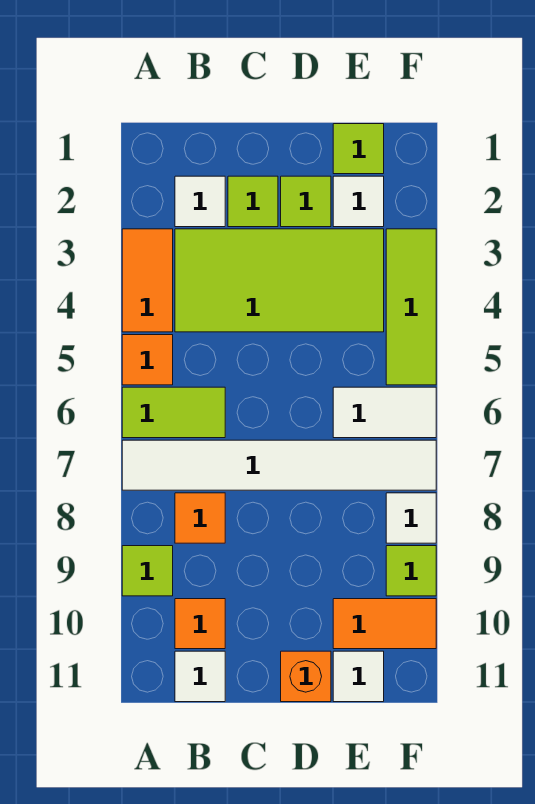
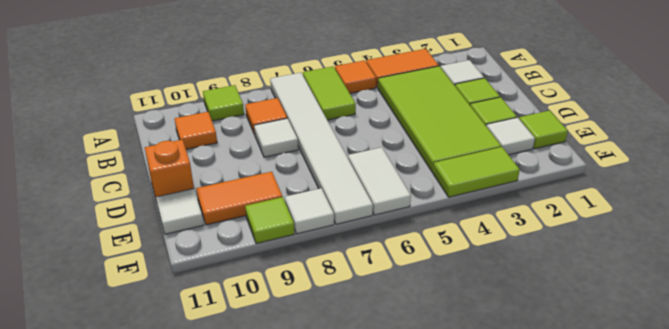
white 1x1 tile [175,651,225,702] -> white 1x1 tile moved to [254,118,298,157]
orange 1x2 tile [333,599,436,649] -> orange 1x2 tile turned to [196,172,282,225]
lime 1x3 tile [386,229,436,385] -> lime 1x2 tile [433,147,520,197]

